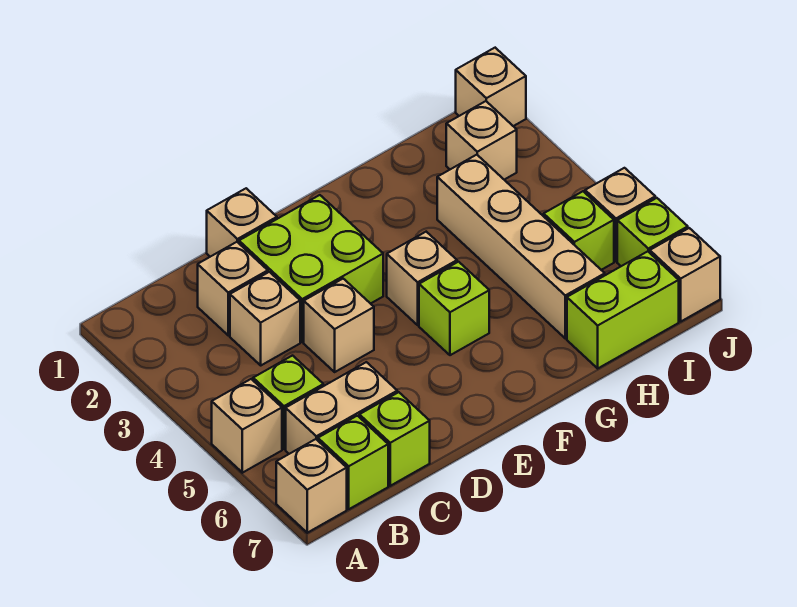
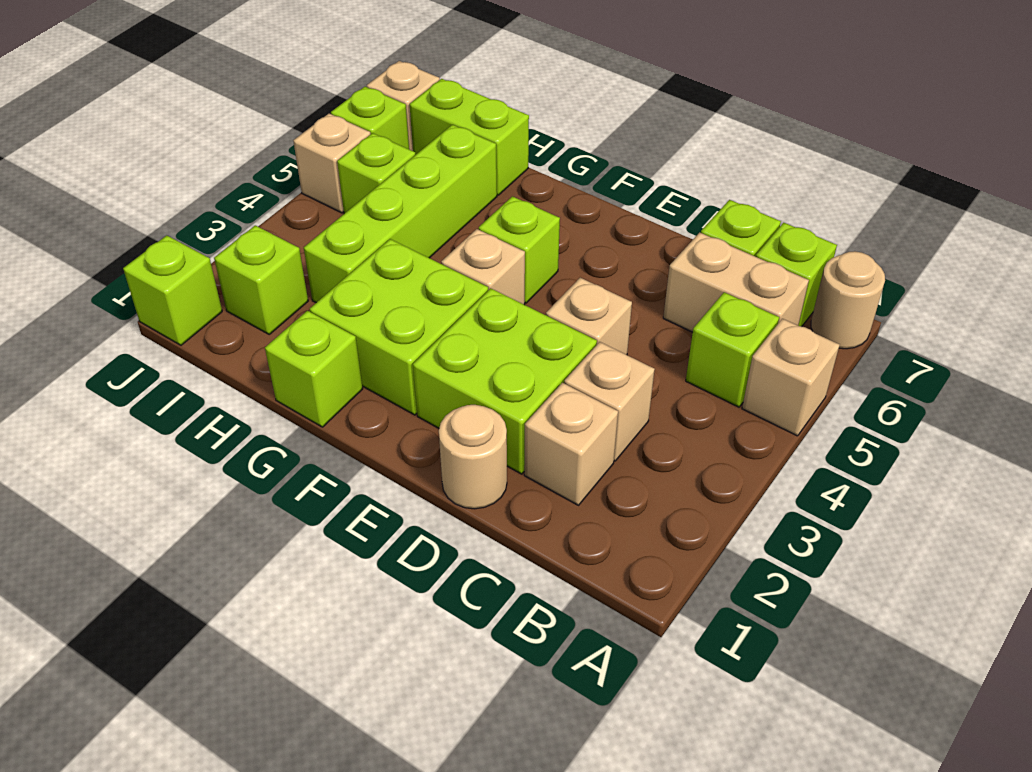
tan 1x1 brick [276,439,347,533] -> tan 1x1 round brick [811,251,885,349]
tan 1x1 brick [207,188,277,257] -> tan 1x1 round brick [439,405,507,509]
none -> lime 2x2 brick [310,239,488,415]
none -> lime 1x1 brick [265,311,362,427]
tan 1x4 brick [437,155,605,338] -> lime 1x4 brick [304,125,497,303]
tan 1x1 brick [446,101,517,180] -> lime 1x1 brick [214,225,308,334]
tan 1x1 brick [456,48,526,126] -> lime 1x1 brick [123,235,222,345]

